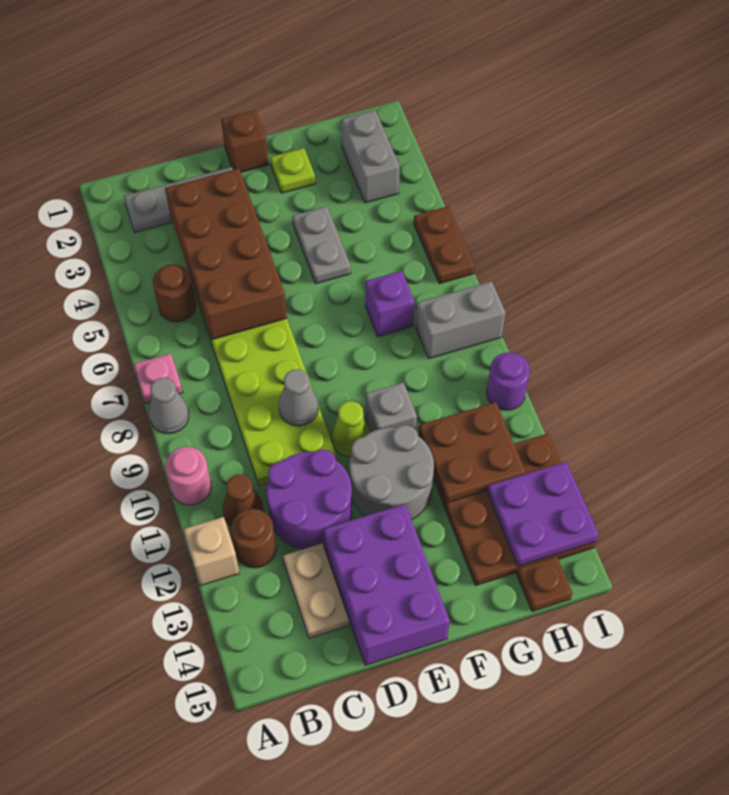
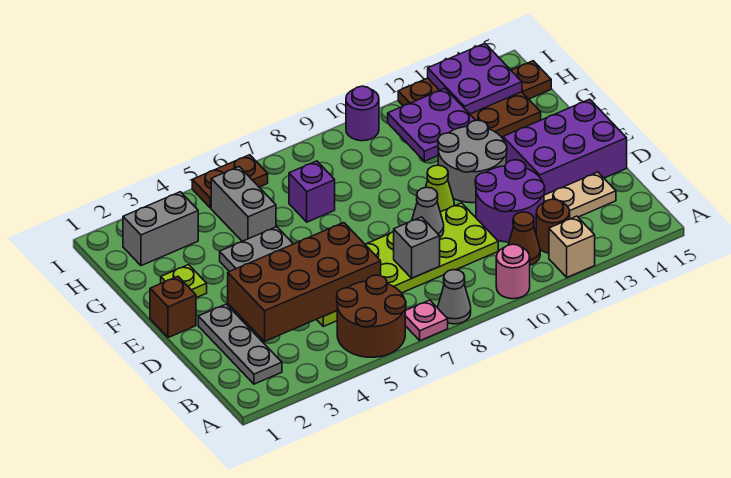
brown 1x1 round brick [153,264,196,322] -> brown 2x2 round brick [337,275,406,357]
grey 1x1 brick [366,382,417,432] -> grey 1x1 brick moved to [394,217,440,278]
brown 2x2 plate [419,402,526,503] -> purple 2x2 plate [388,88,476,161]
grey 1x2 brick [416,281,506,359] -> grey 1x2 brick moved to [211,167,276,241]

